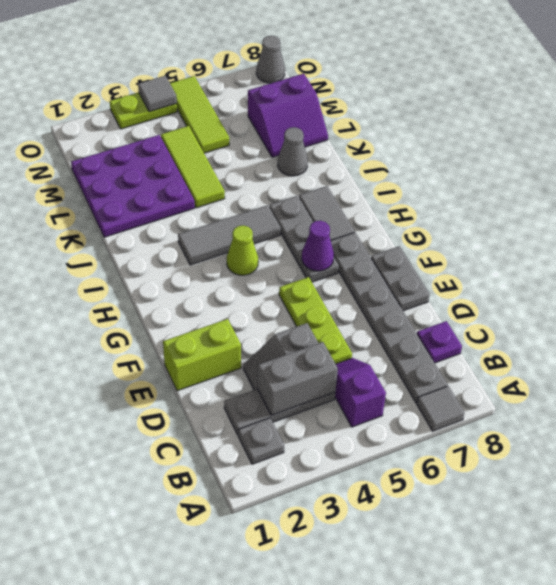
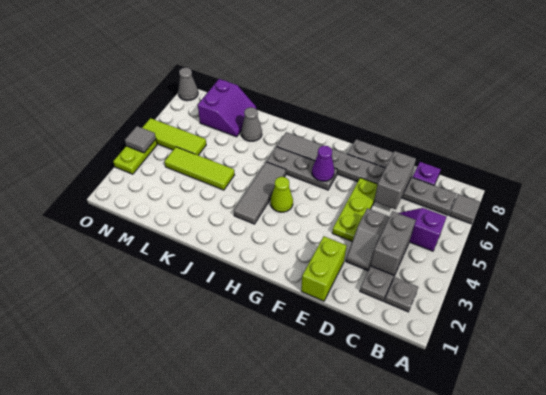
lime 1x3 plate [279,277,352,364] -> lime 1x3 plate turned to [332,178,378,241]
none -> grey 1x2 brick [374,151,416,209]
purple 3x3 plate [71,135,195,237] -> none

